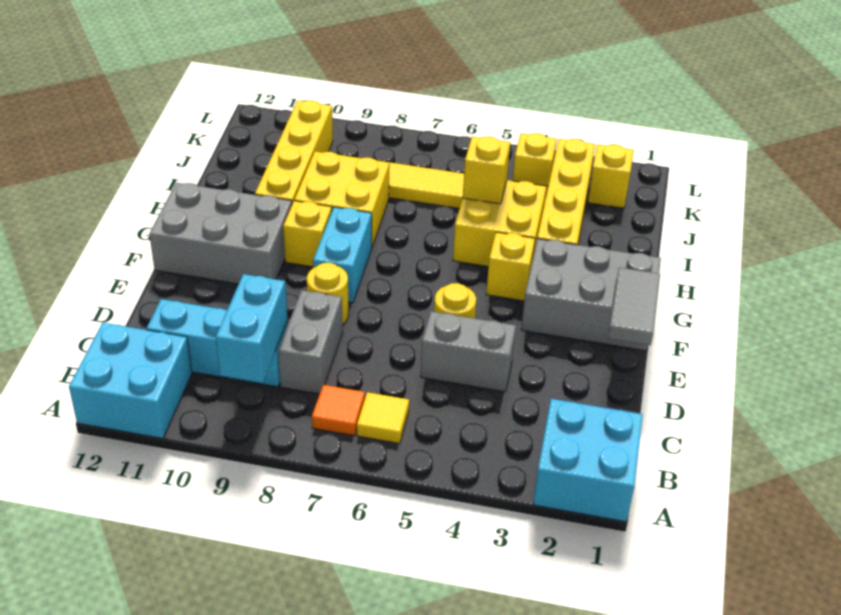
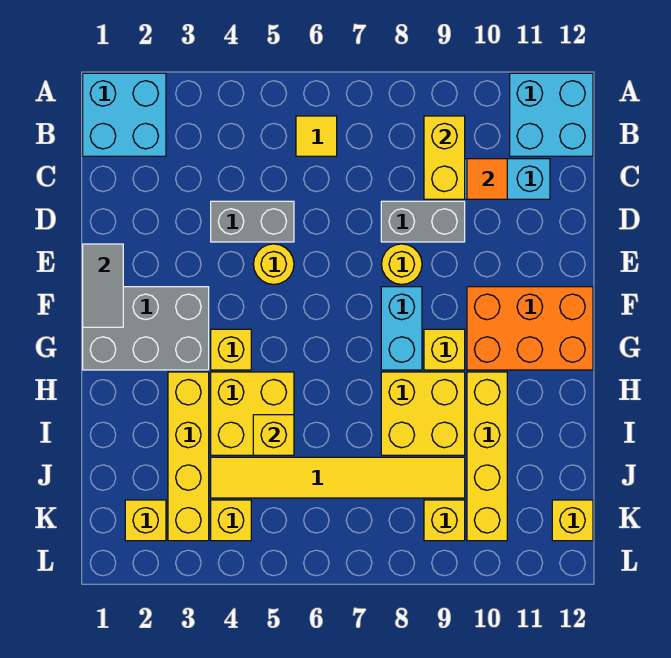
orange 1x1 tile [312,385,365,436] -> orange 1x1 tile moved to [467,159,507,199]
cyan 1x2 brick [216,274,288,383] -> yellow 1x2 brick [424,116,465,199]
grey 1x2 brick [278,290,343,394] -> grey 1x2 brick turned to [381,201,465,242]
grey 2x3 brick [149,183,292,284] -> orange 2x3 brick [467,287,593,370]
none -> yellow 1x1 brick [424,500,465,541]
none -> yellow 1x1 brick [552,500,593,541]

